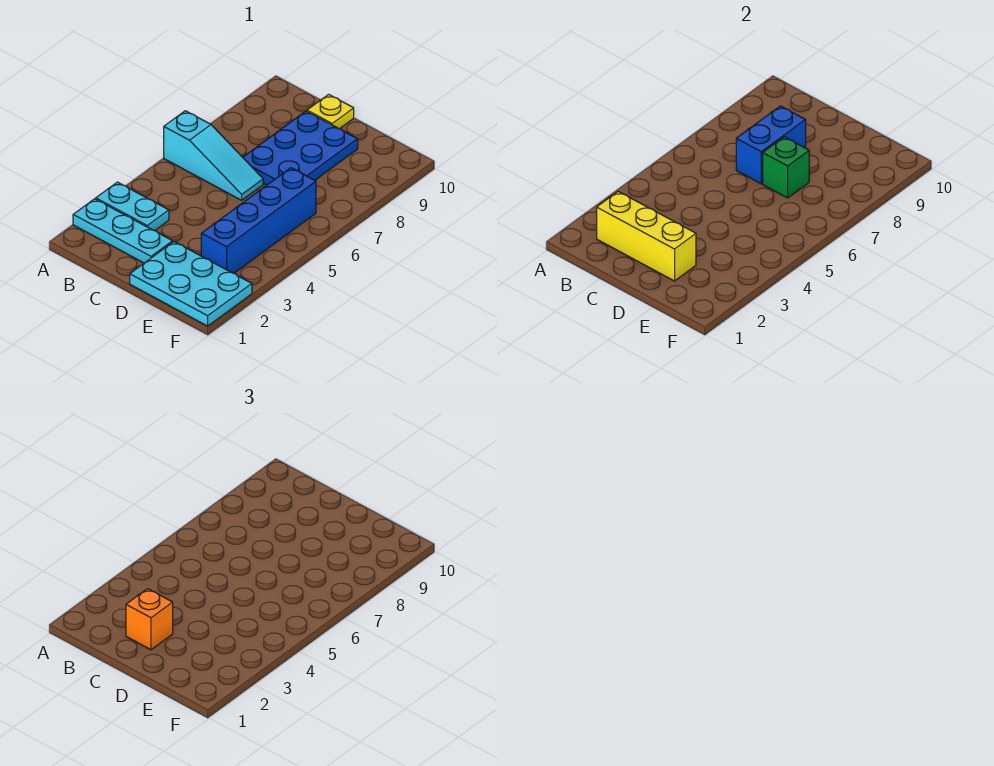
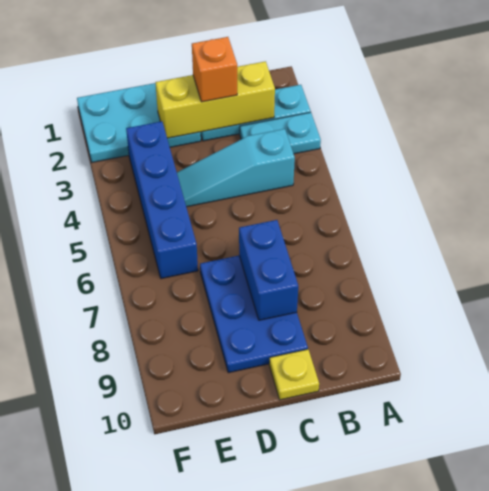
cyan 1x3 slope [164,111,263,200] -> cyan 1x3 slope moved to [177,129,295,207]
green 1x1 brick [763,137,809,198] -> none

